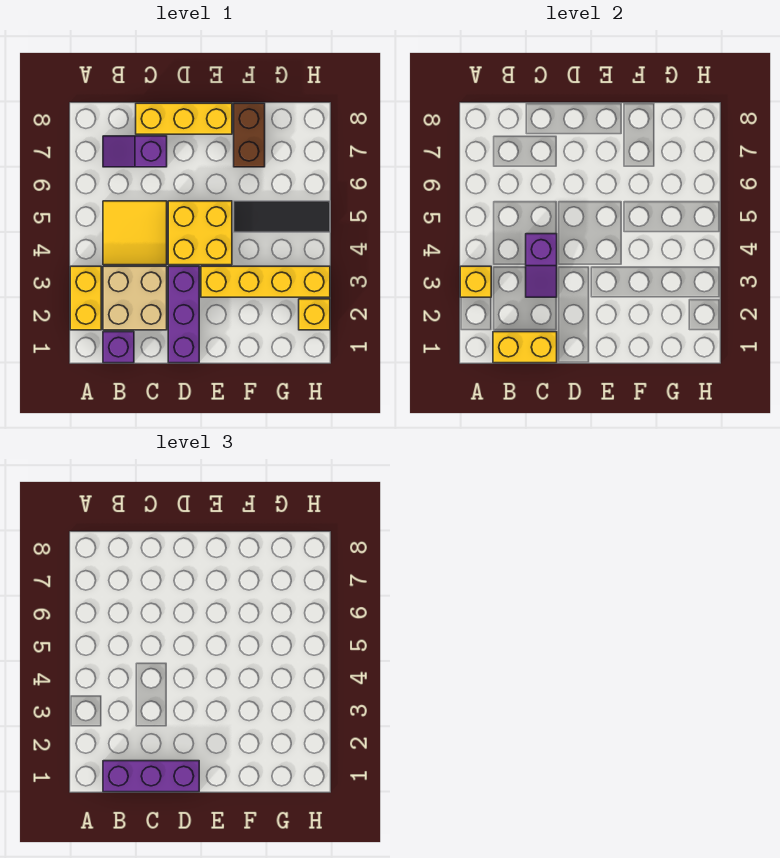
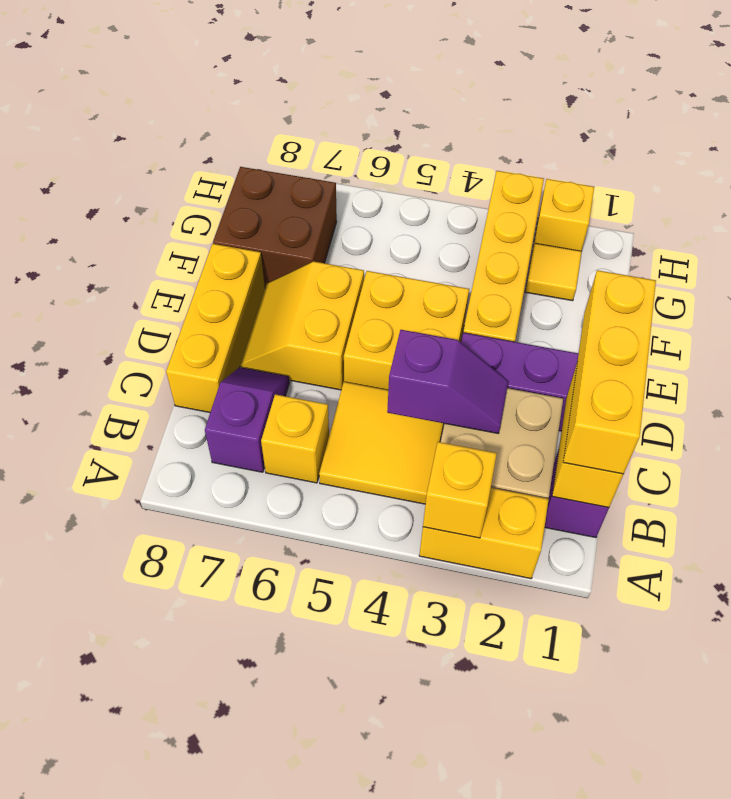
purple 1x3 brick [103,761,199,792] -> yellow 1x3 brick [563,270,656,474]
none -> yellow 1x1 brick [261,394,329,483]
purple 1x2 slope [103,136,167,167] -> purple 1x2 slope turned to [205,367,289,472]
none -> yellow 2x2 slope [240,261,364,390]
black 1x3 tile [234,201,330,232] -> none
brown 1x2 brick [234,103,265,167] -> brown 2x2 brick [213,167,337,287]
none -> yellow 1x1 tile [525,243,582,301]

